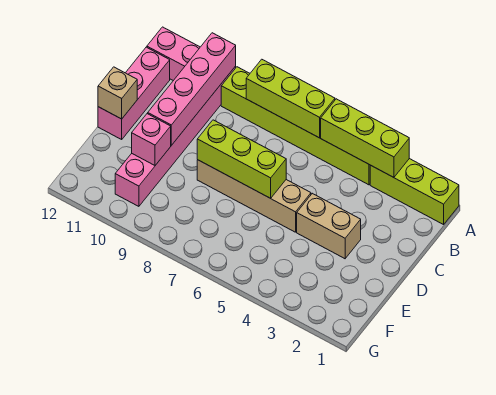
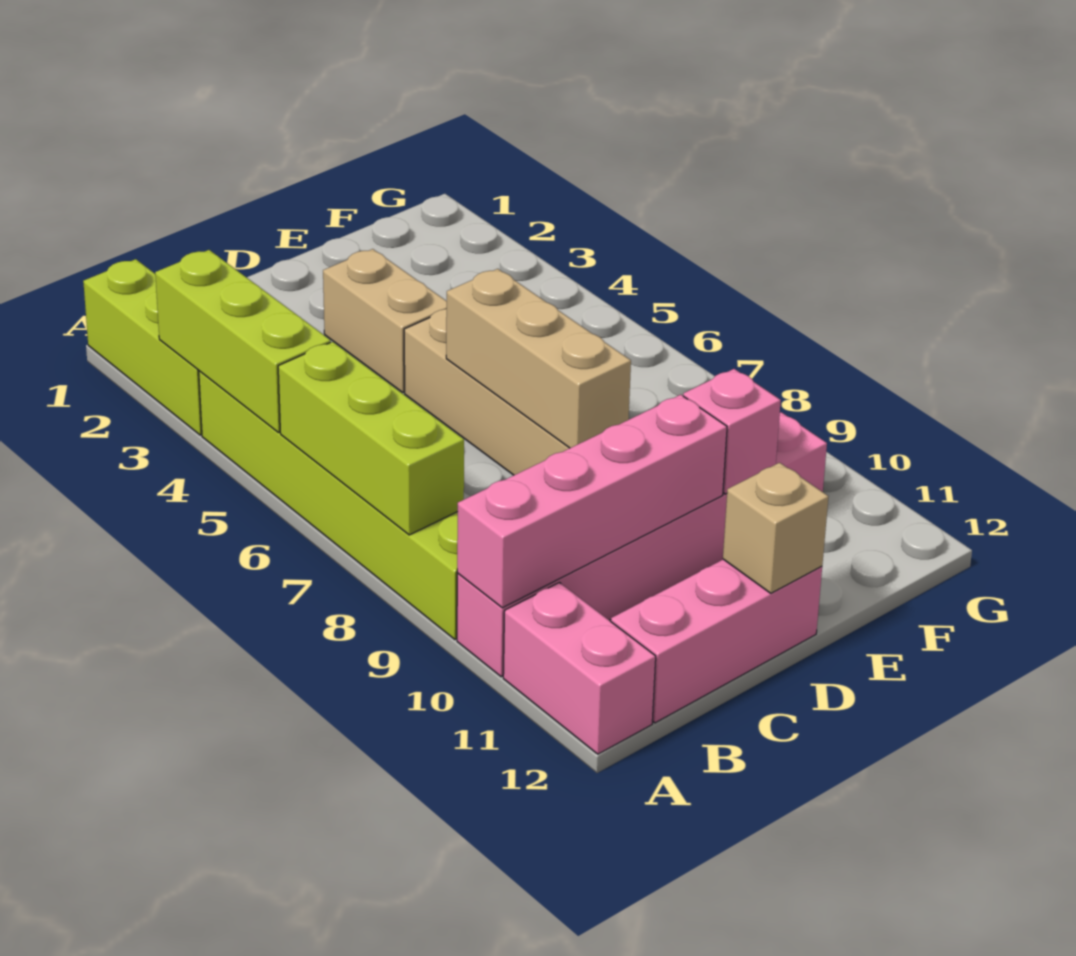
lime 1x3 brick [197,120,286,198] -> tan 1x3 brick [446,269,631,448]

